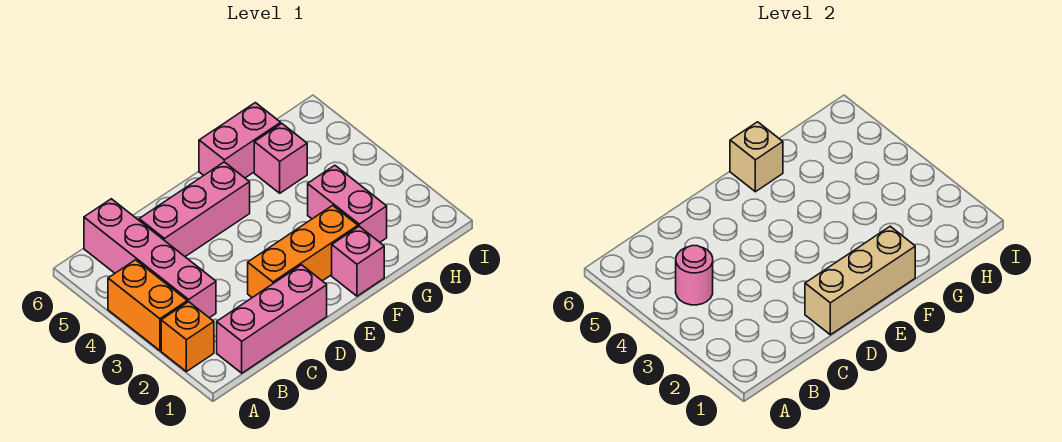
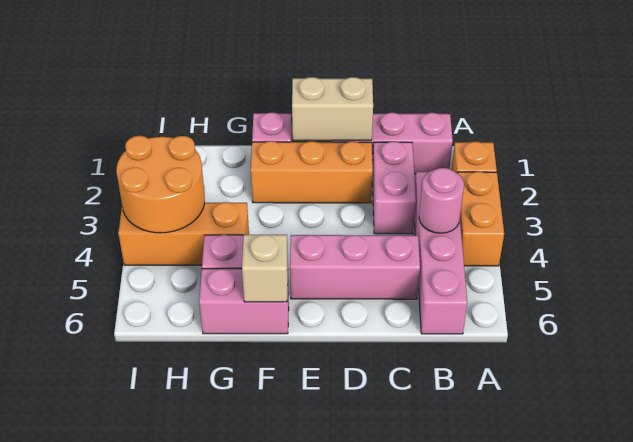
tan 1x3 brick [805,226,915,335] -> tan 1x2 brick [292,77,373,140]
pink 1x2 brick [308,165,387,242] -> pink 1x2 brick moved to [372,142,416,234]
none -> orange 1x3 brick [118,202,249,265]
none -> orange 2x2 round brick [116,136,205,233]

